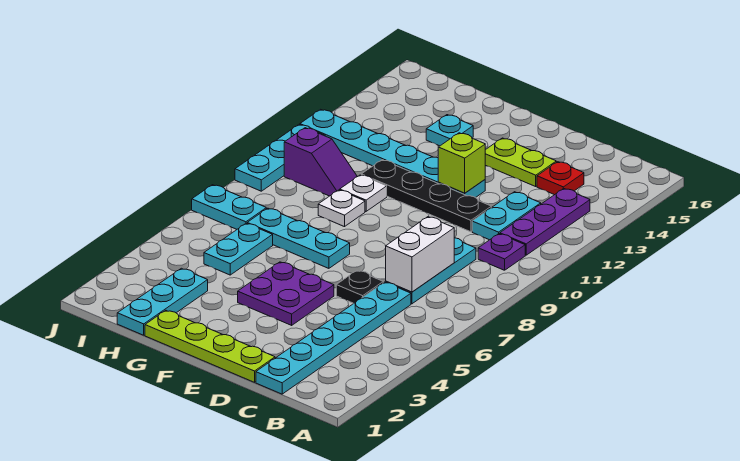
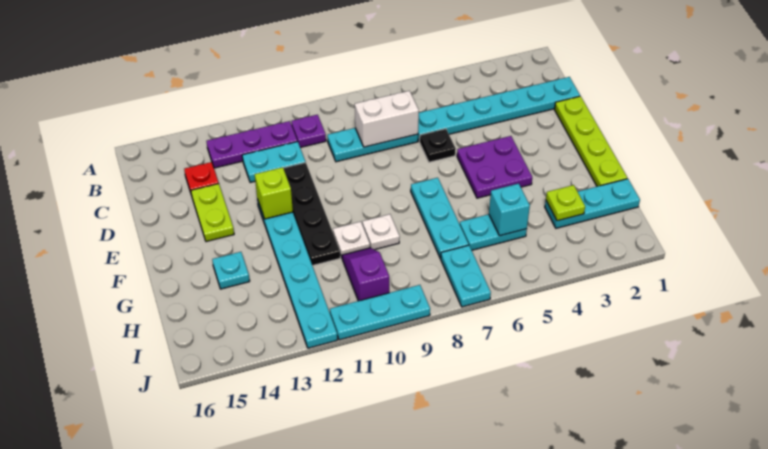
none -> lime 1x1 plate [546,185,585,221]
none -> cyan 1x1 brick [489,184,530,236]

